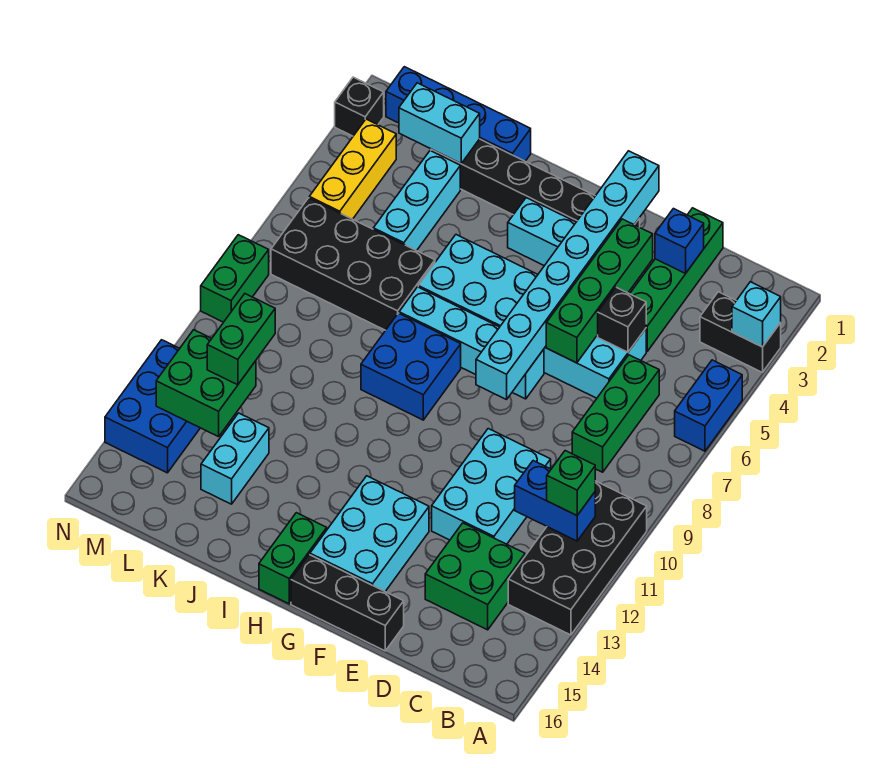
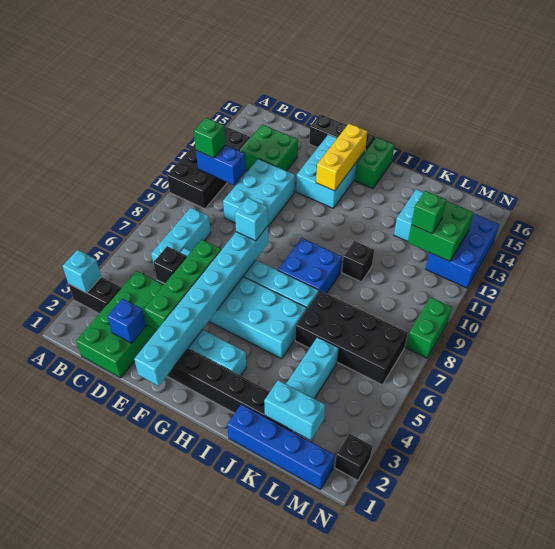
blue 1x2 brick [675,360,742,451] -> none
green 1x3 brick [572,355,659,472] -> cyan 1x3 brick [151,208,211,270]
green 1x4 brick [630,208,723,351] -> green 2x4 brick [76,271,164,378]
none -> cyan 1x1 brick [235,198,268,241]
none -> black 1x1 brick [342,241,374,282]
green 1x2 brick [207,294,275,385] -> green 1x1 brick [411,191,446,234]
yellow 1x3 brick [309,119,396,219] -> yellow 1x3 brick moved to [316,124,367,191]

